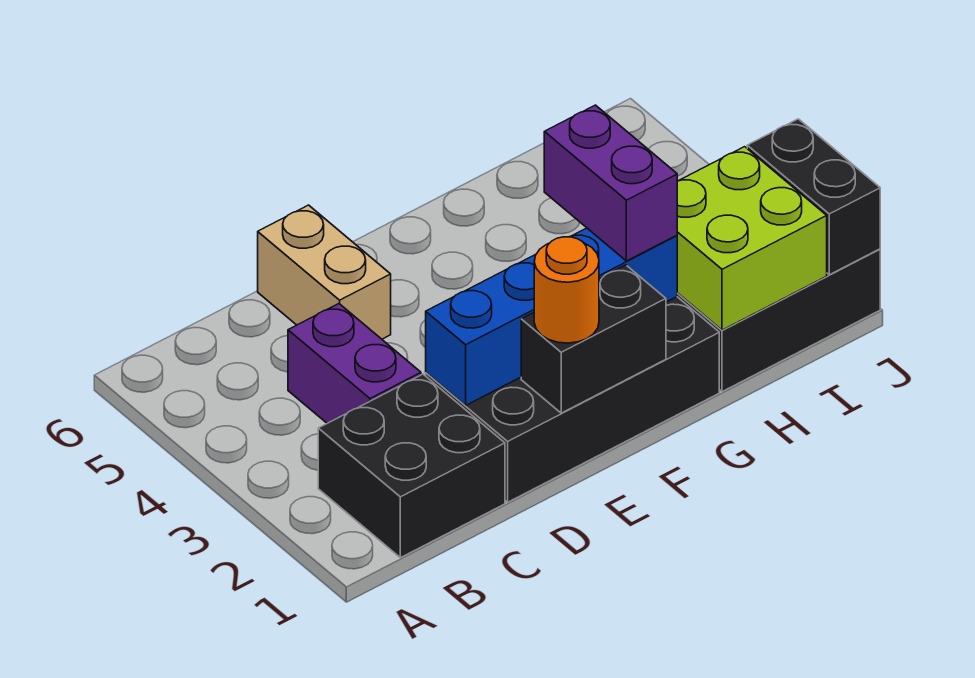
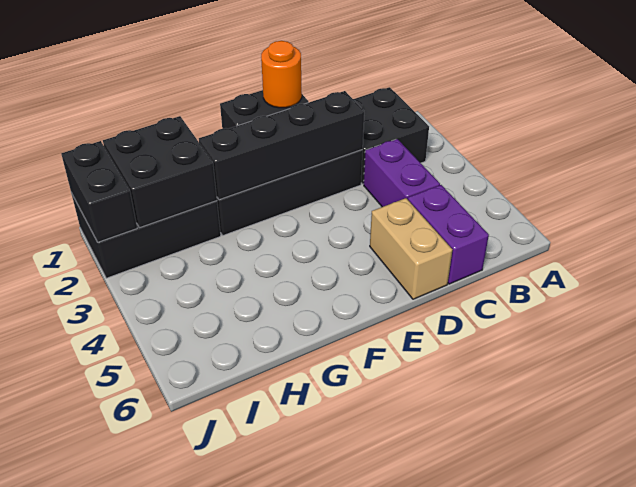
blue 1x4 brick [426,228,677,405] -> black 1x4 brick [199,91,364,200]
purple 1x2 brick [544,105,677,261] -> purple 1x2 brick moved to [408,185,489,284]
lime 2x2 brick [677,147,827,330] -> black 2x2 brick [103,116,217,228]

